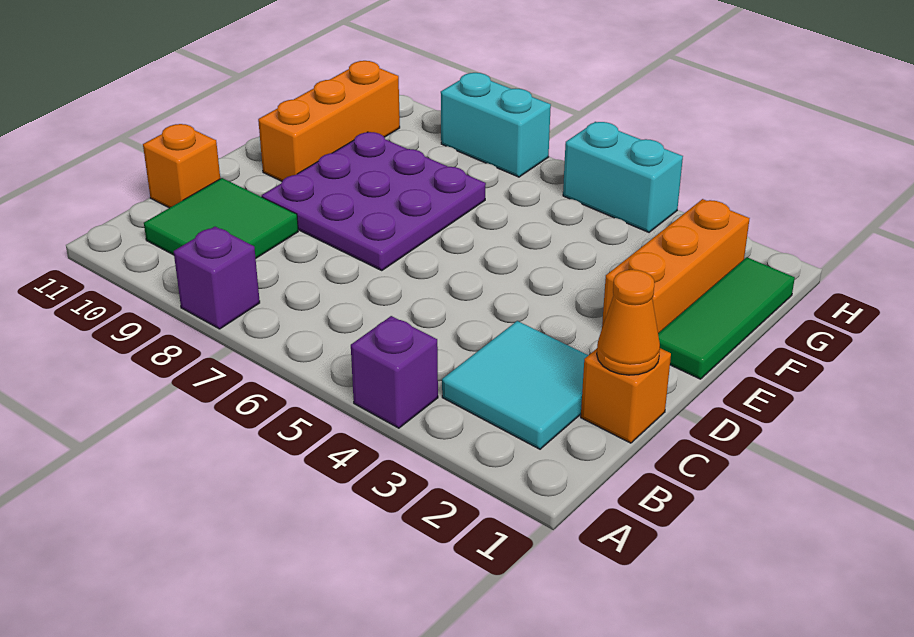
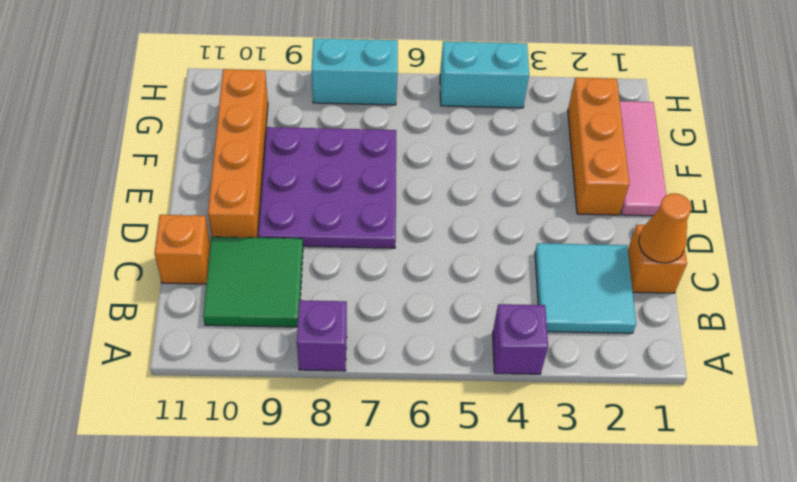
green 1x3 tile [658,257,795,379] -> pink 1x3 tile [620,101,666,216]
orange 1x3 brick [258,61,400,181] -> orange 1x4 brick [208,69,268,238]

